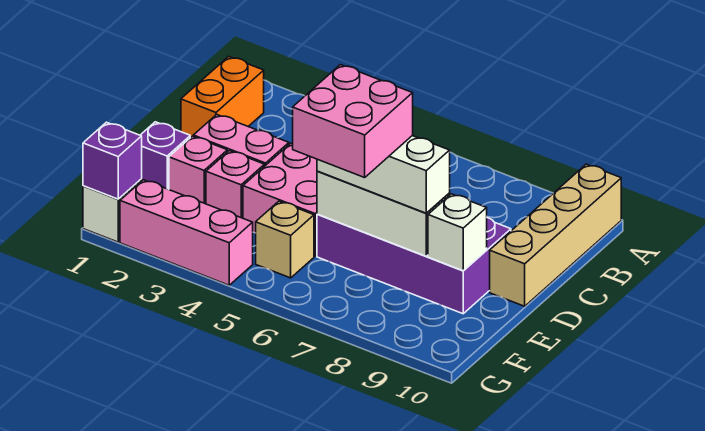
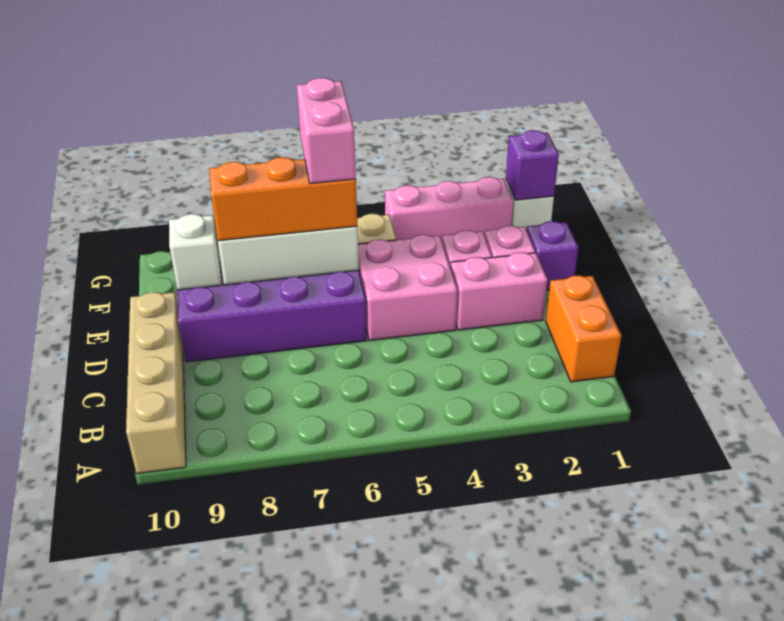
white 1x3 brick [317,136,450,213] -> orange 1x3 brick [209,157,357,241]
pink 2x2 brick [293,65,413,178] -> pink 1x2 brick [297,78,356,184]

